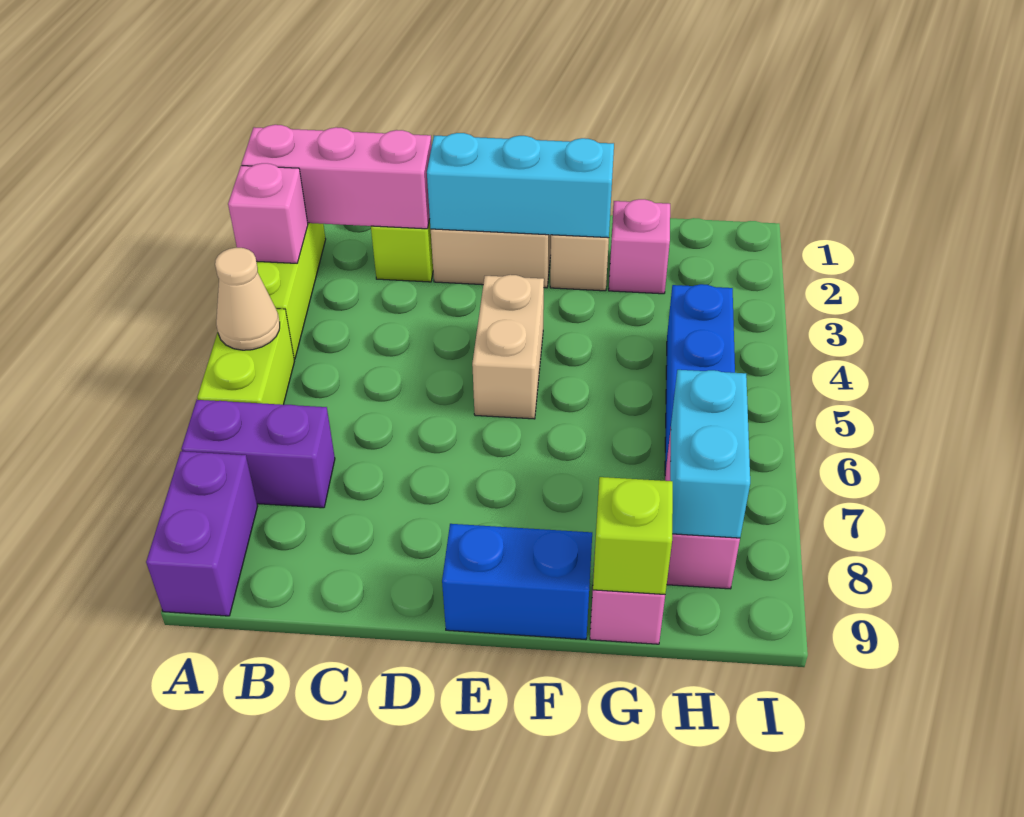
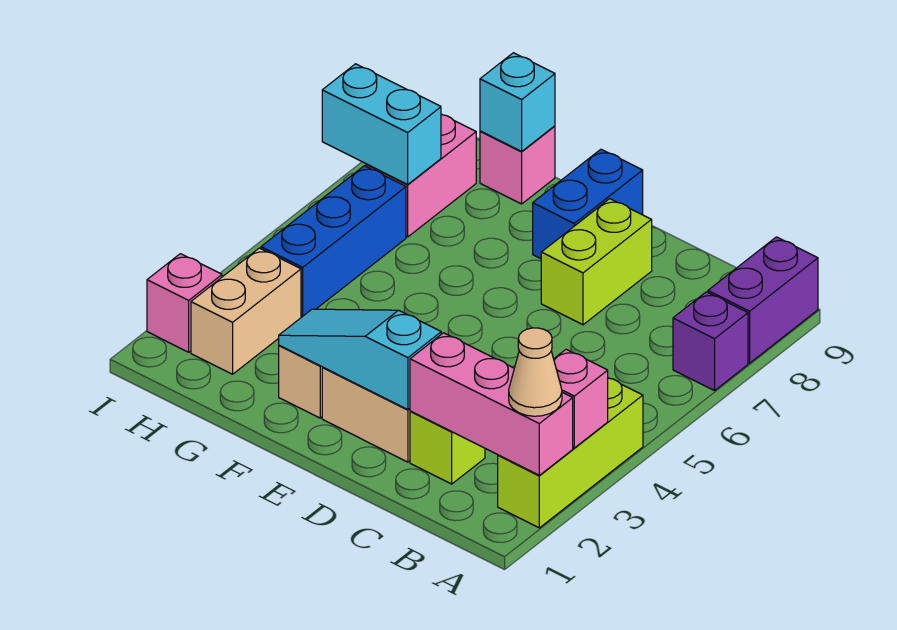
lime 1x2 brick [197,309,294,405] -> lime 1x2 brick moved to [541,199,652,325]
tan 1x1 cone [215,248,280,350] -> tan 1x1 cone moved to [509,328,562,416]
purple 1x2 brick [181,400,335,508] -> purple 1x1 brick [673,292,748,391]
cyan 1x3 brick [427,133,614,238] -> cyan 1x3 slope [279,309,441,410]
tan 1x2 brick [472,275,544,419] -> tan 1x2 brick moved to [191,248,301,374]
blue 1x2 brick [442,524,592,639] -> blue 1x2 brick turned to [533,149,643,259]
pink 1x1 brick [609,199,670,294] -> pink 1x1 brick moved to [147,254,222,352]
lime 1x1 brick [593,477,673,594] -> cyan 1x1 brick [480,53,555,151]
cyan 1x2 brick [670,370,750,538] -> cyan 1x2 brick turned to [322,64,441,184]

